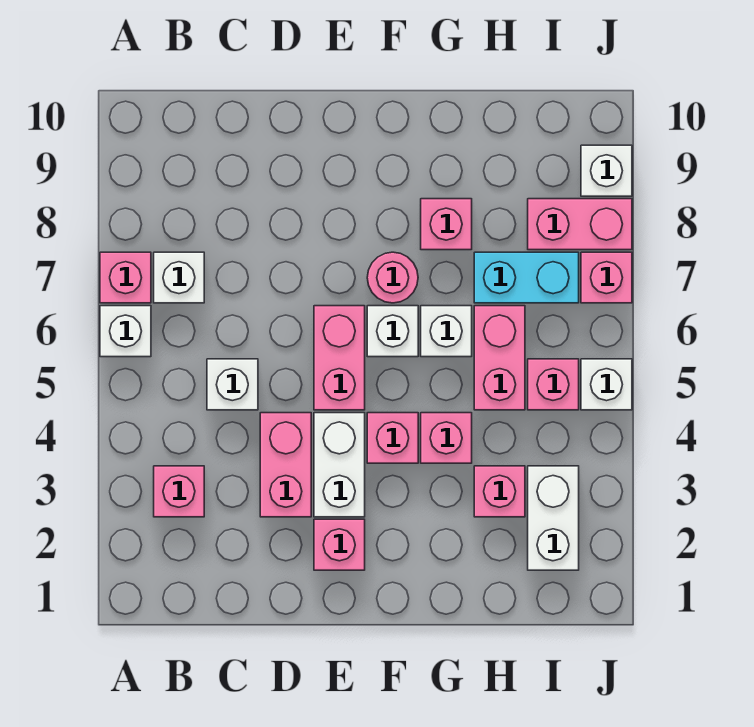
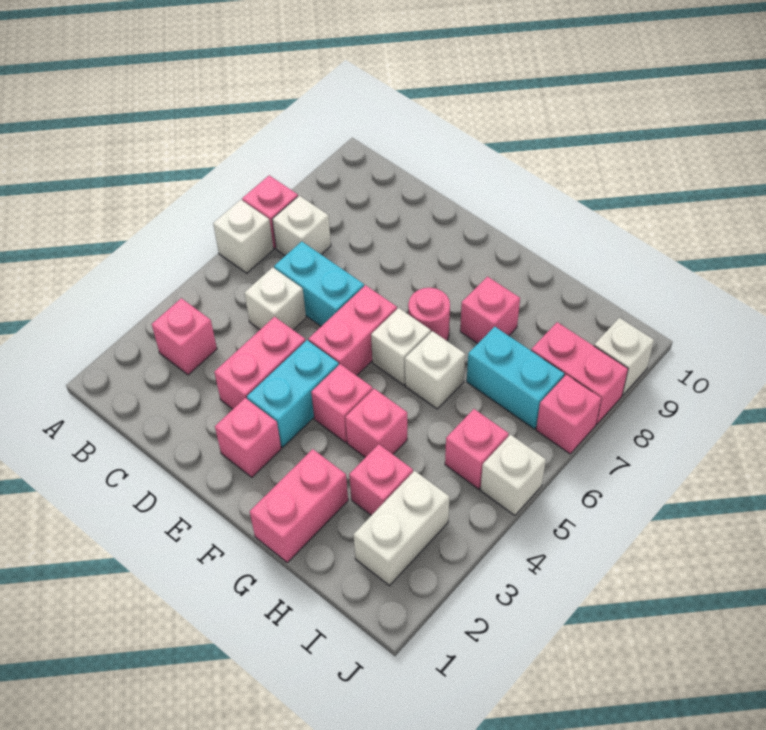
none -> cyan 1x2 brick [274,241,364,326]
white 1x2 brick [314,413,365,517] -> cyan 1x2 brick [247,340,339,447]
pink 1x2 brick [474,306,525,410] -> pink 1x2 brick moved to [250,449,348,562]

